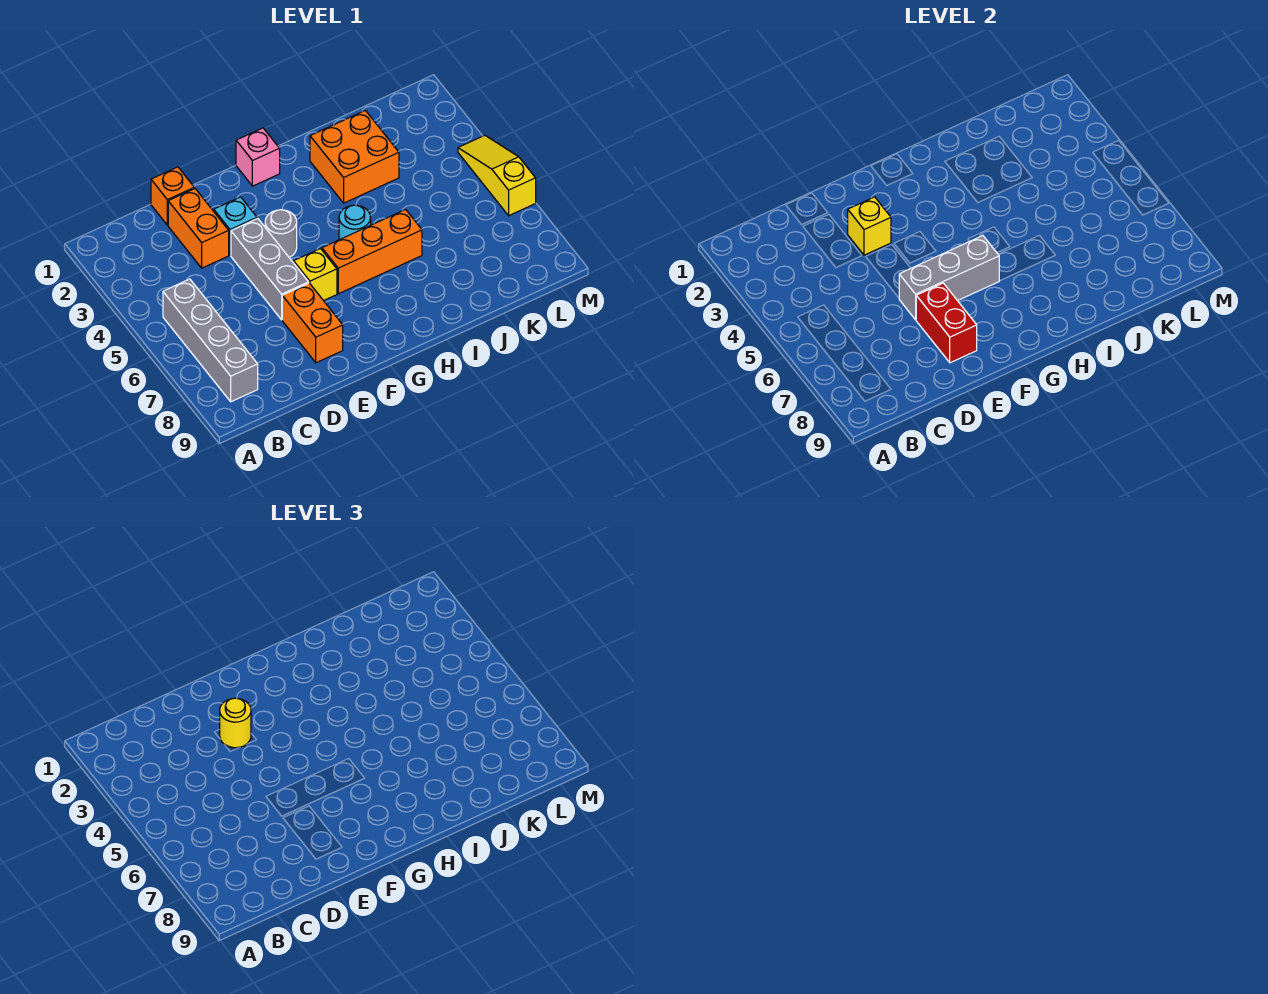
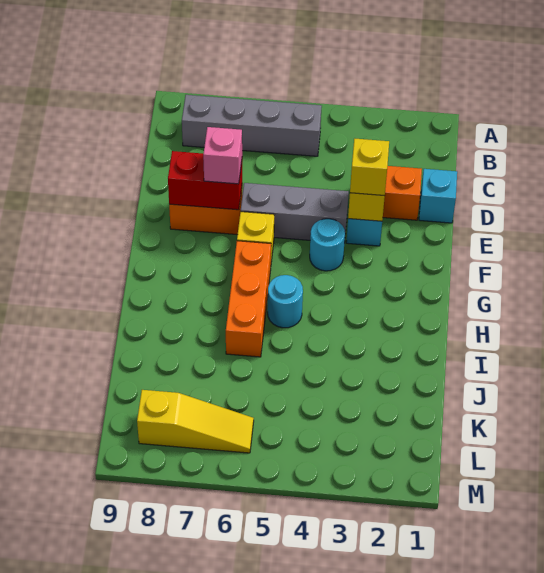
orange 1x1 brick [151,167,194,225] -> cyan 1x1 brick [419,169,457,223]
yellow 1x1 round brick [220,698,251,748] -> yellow 1x1 brick [350,139,389,196]
grey 1x3 brick [899,236,999,320] -> none
grey 1x1 round brick [265,210,297,257] -> cyan 1x1 round brick [310,219,345,271]
pink 1x1 brick [236,128,280,186] -> pink 1x1 brick moved to [203,127,242,184]
orange 2x2 brick [310,110,399,203] -> none
yellow 1x3 slope [458,135,536,216] -> yellow 1x3 slope moved to [137,390,254,453]

